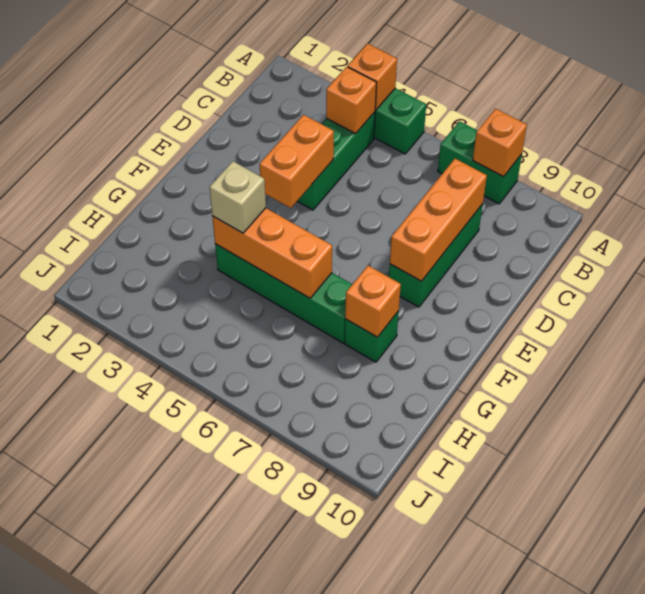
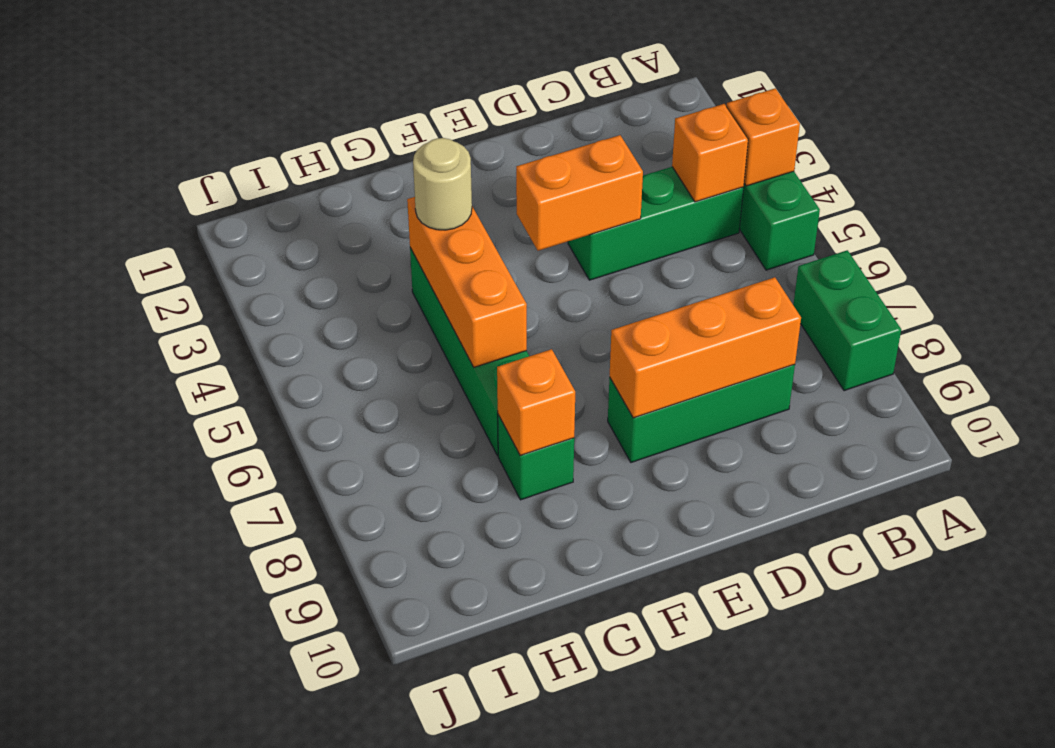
orange 1x1 brick [473,109,527,177] -> none
tan 1x1 brick [209,161,266,233] -> tan 1x1 round brick [413,138,472,230]

